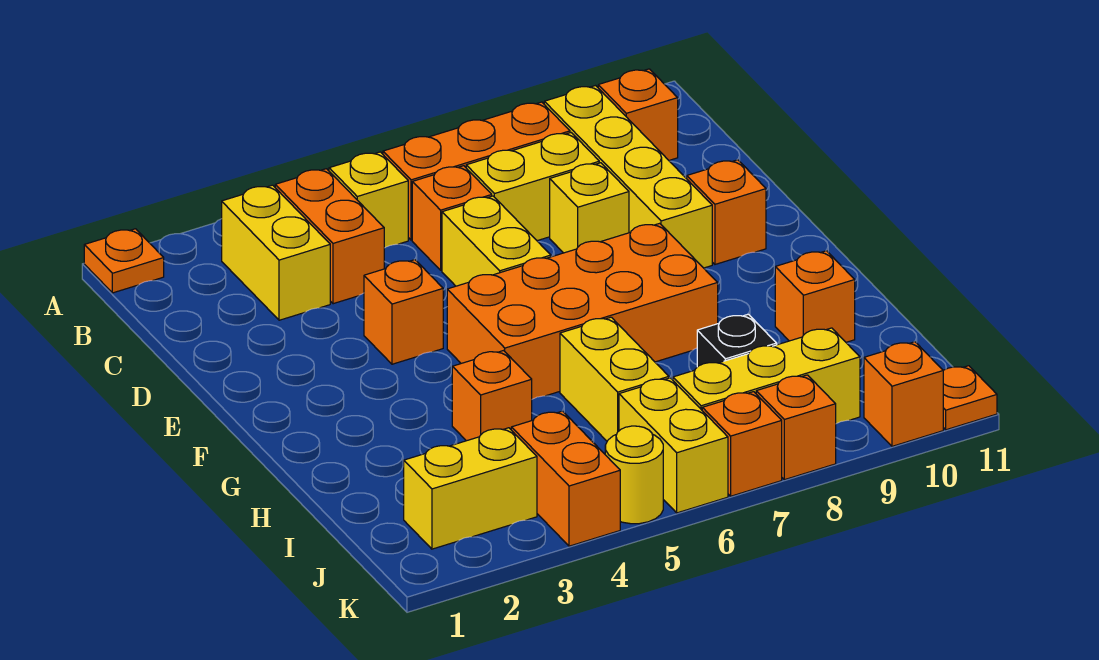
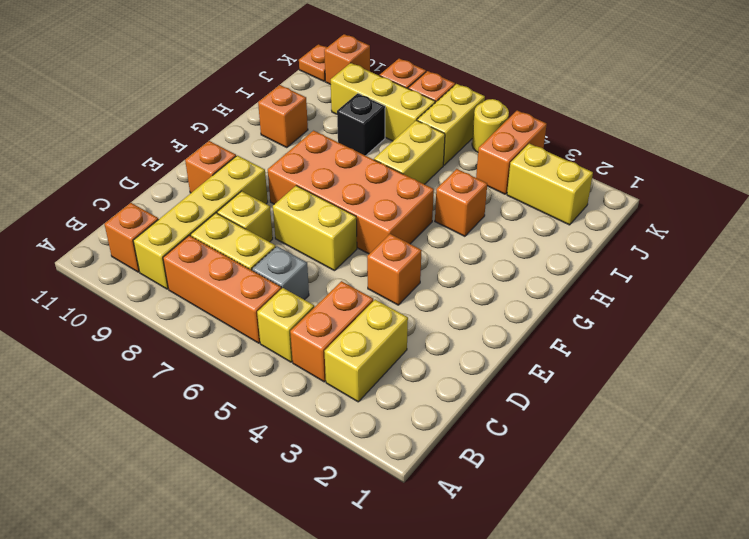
orange 1x1 plate [84,229,164,293] -> none
orange 1x1 brick [412,166,492,270] -> grey 1x1 brick [252,246,309,300]
yellow 1x2 brick [442,196,551,286] -> yellow 1x2 brick turned to [273,186,357,271]

